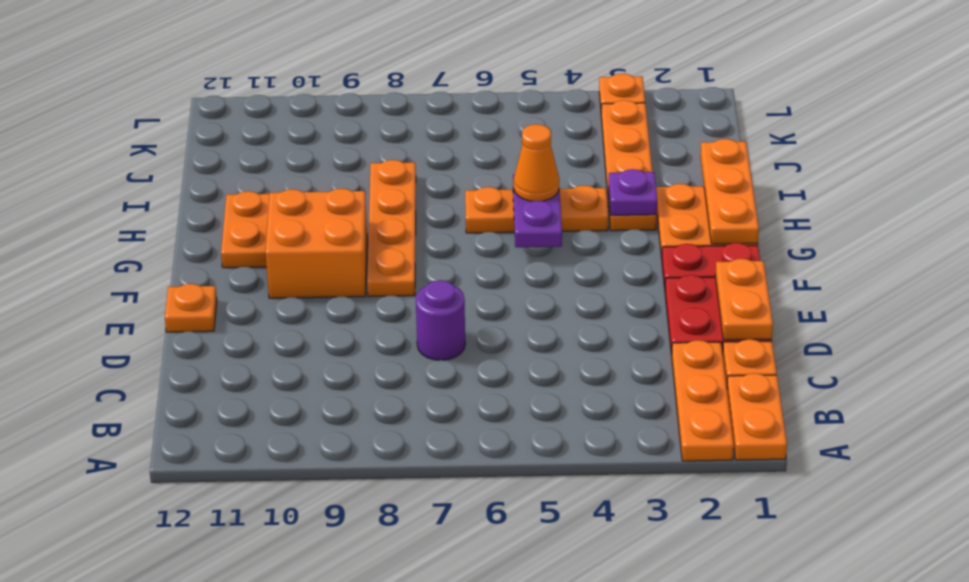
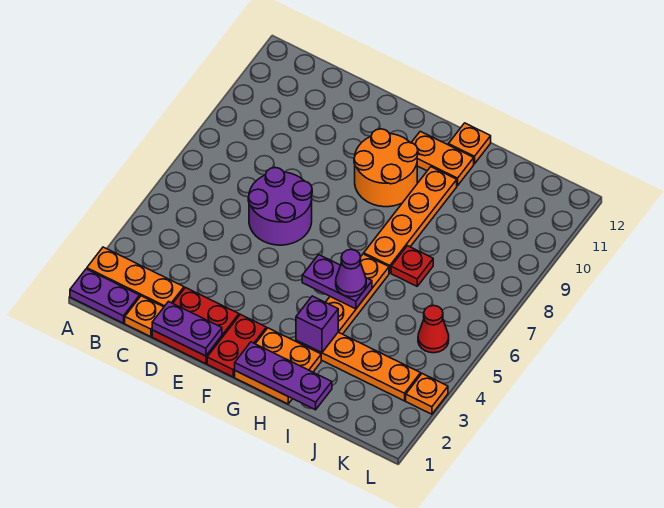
orange 1x2 plate [727,373,787,460] -> purple 1x2 plate [70,269,140,323]
orange 1x2 plate [715,259,773,340] -> purple 1x2 plate [152,302,222,356]
purple 1x1 round brick [416,280,465,360] -> purple 2x2 round brick [248,168,312,245]
orange 1x1 plate [165,284,217,332] -> orange 1x1 plate moved to [448,123,491,164]
orange 1x4 plate [367,160,416,297] -> orange 1x4 plate turned to [364,167,457,273]
orange 2x2 brick [265,188,367,298] -> orange 2x2 round brick [354,129,418,207]
orange 1x3 plate [700,139,759,244] -> purple 1x3 plate [235,342,332,410]
purple 1x1 plate [609,169,657,215] -> purple 1x1 brick [296,296,338,353]
orange 1x1 cone [513,124,559,201] -> purple 1x1 cone [336,249,366,297]
none -> red 1x1 plate [391,246,433,286]
none -> red 1x1 cone [418,306,449,353]

